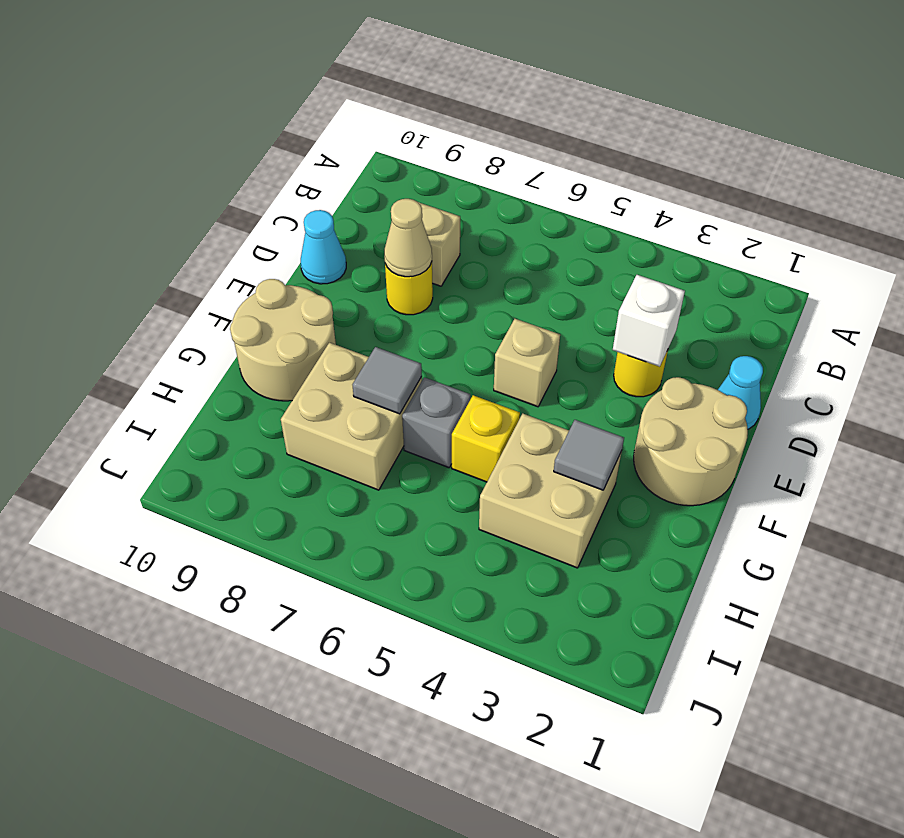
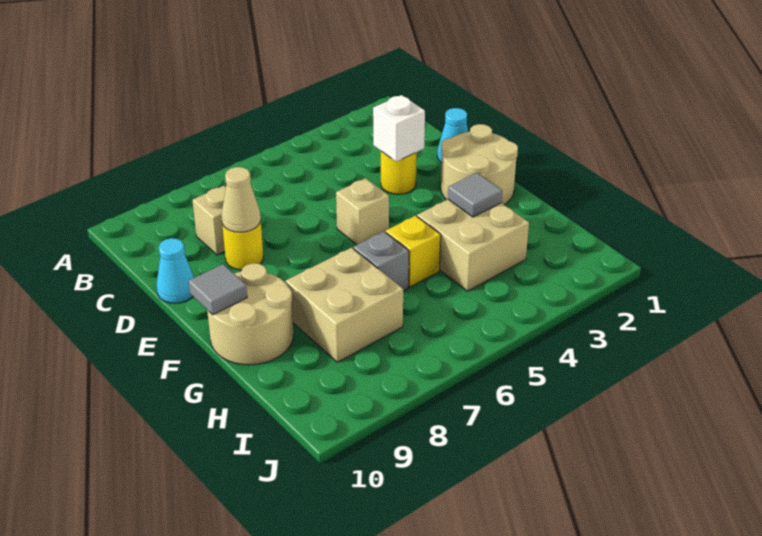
grey 1x1 tile [353,347,422,414] -> grey 1x1 tile moved to [189,264,247,315]

